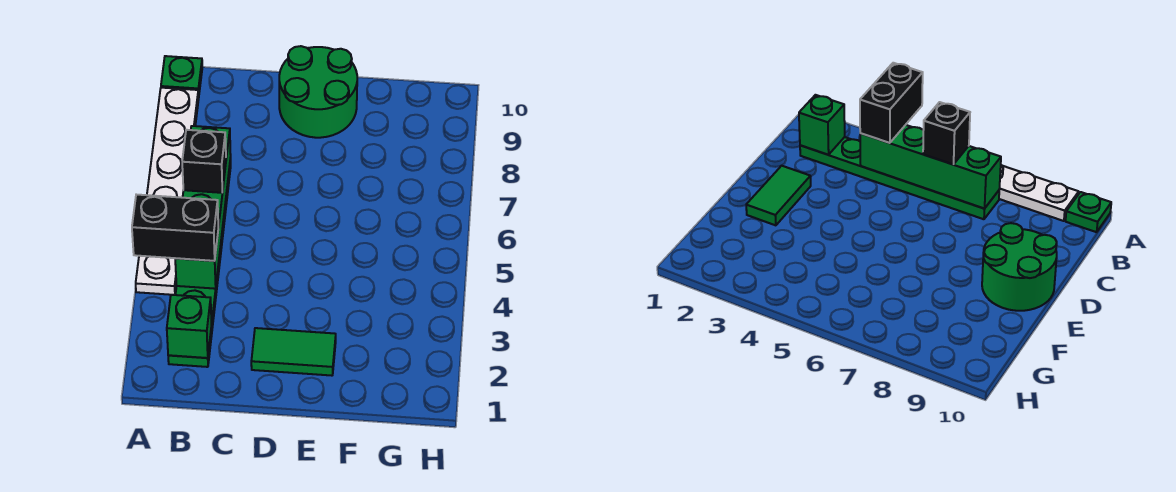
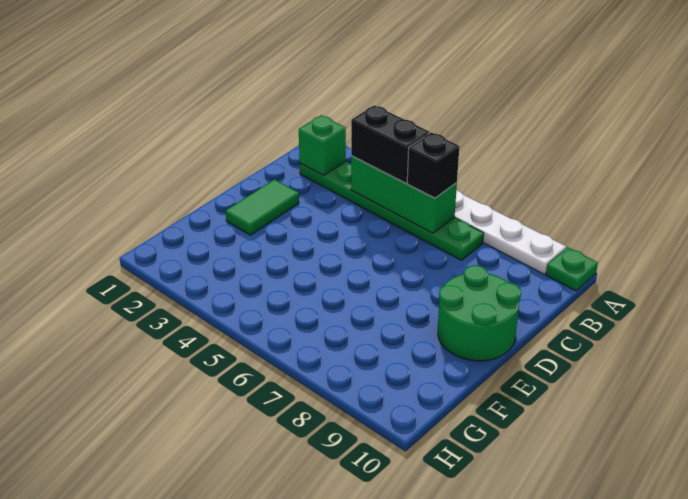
black 1x2 brick [132,195,218,261] -> black 1x2 brick turned to [351,105,430,183]
green 1x4 brick [175,126,231,289] -> green 1x3 brick [351,156,457,233]

